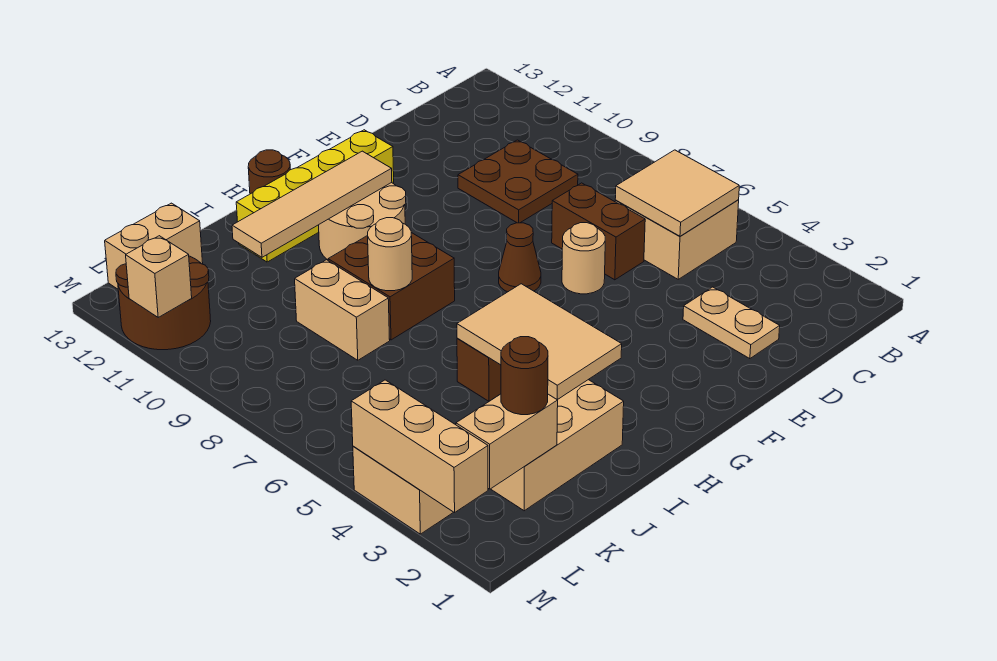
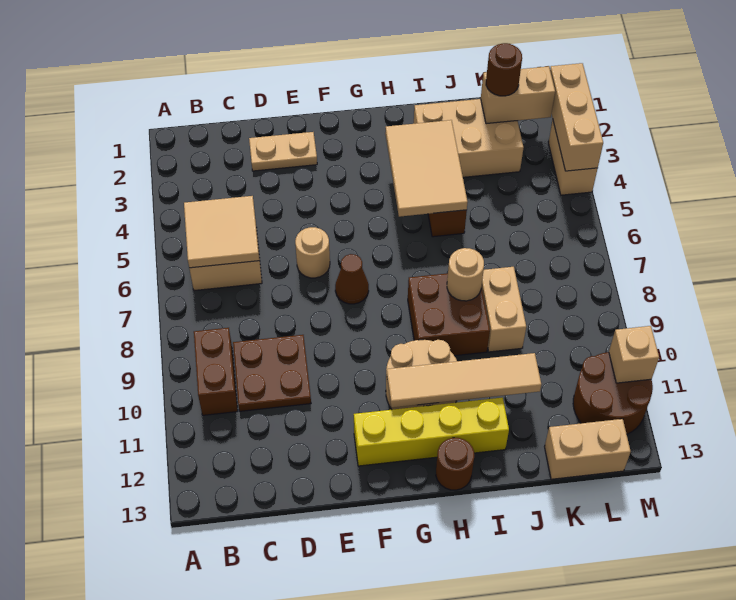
tan 1x2 plate [683,287,780,359] -> tan 1x2 plate turned to [249,132,317,171]
brown 1x2 brick [552,183,645,280] -> brown 1x2 brick moved to [194,328,238,415]

